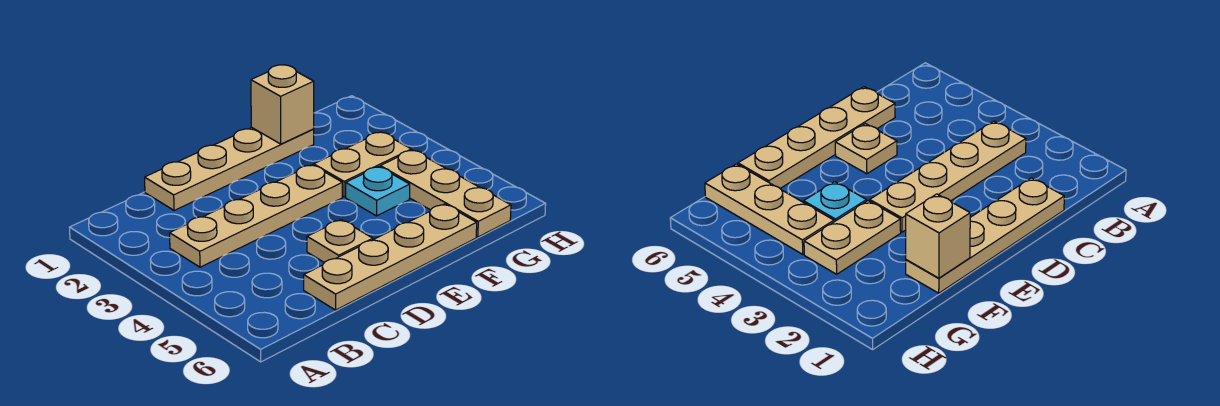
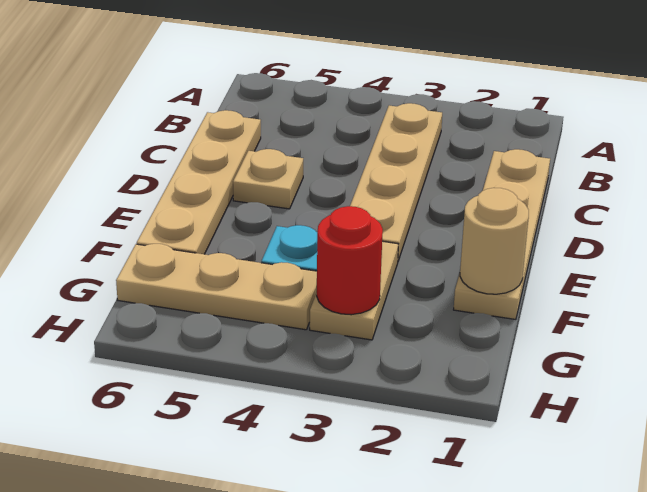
tan 1x1 brick [251,65,314,144] -> tan 1x1 round brick [460,188,529,294]
none -> red 1x1 round brick [317,206,383,315]

